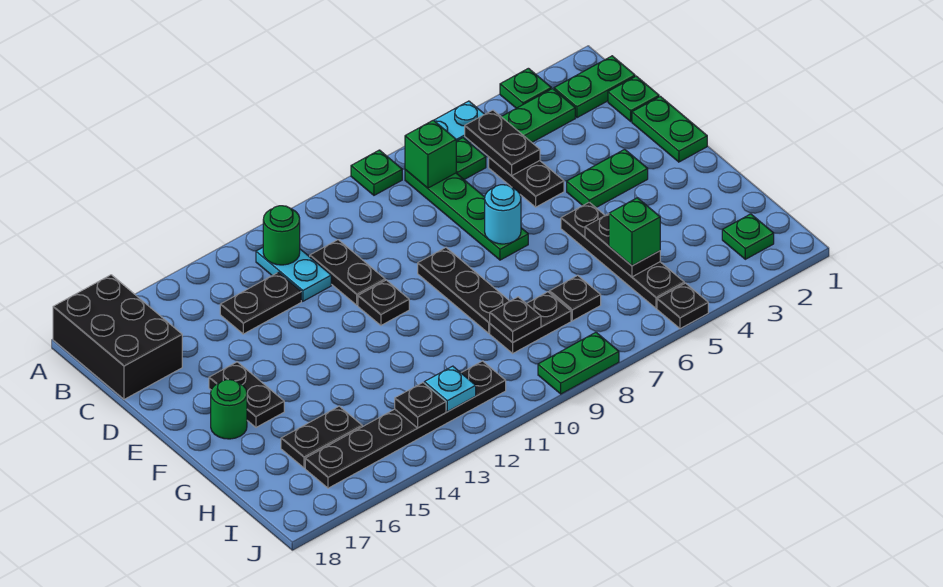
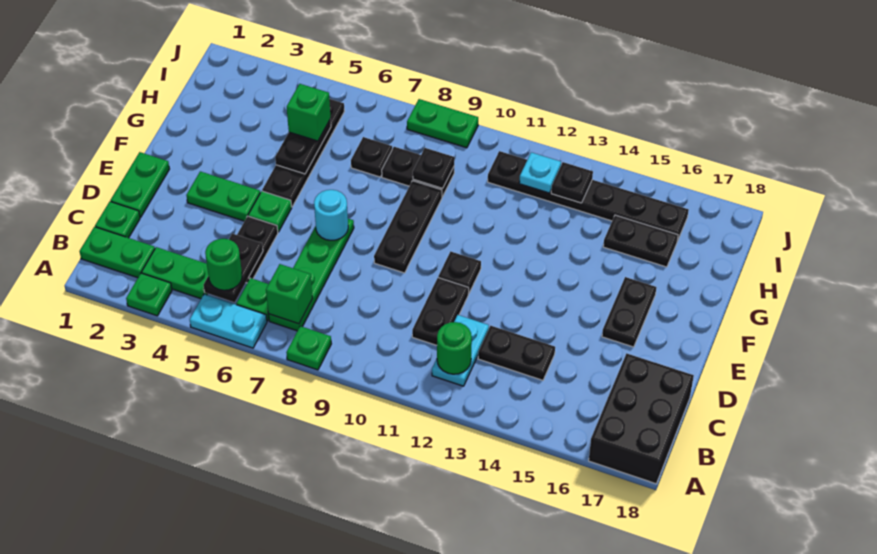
green 1x1 round brick [211,380,247,439] -> green 1x1 round brick moved to [205,239,242,290]
green 1x1 plate [722,214,774,259] -> green 1x1 plate moved to [248,191,292,232]
black 1x1 plate [657,283,708,329] -> none

